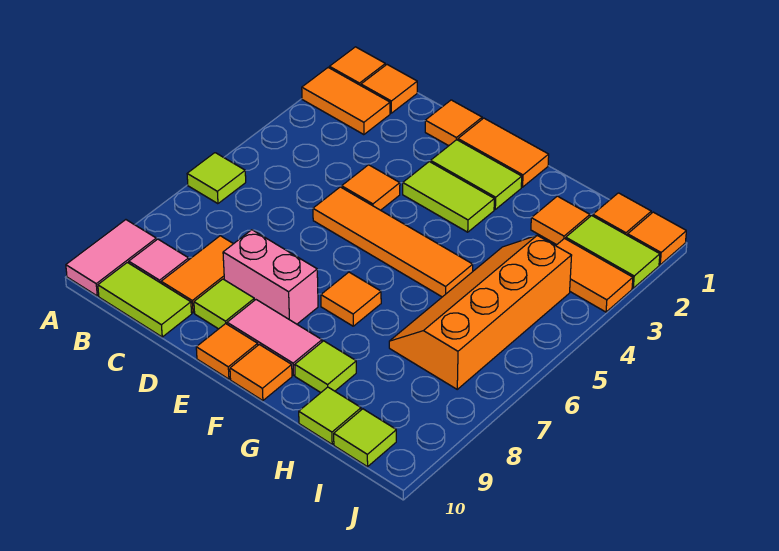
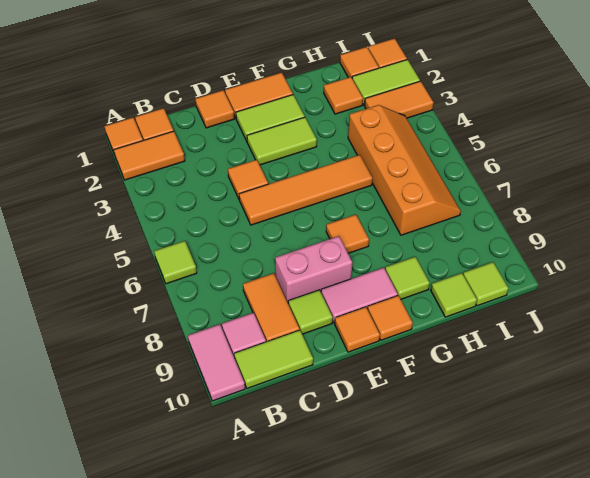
orange 2x4 slope [389,235,572,389] -> orange 2x4 slope turned to [348,105,461,235]

